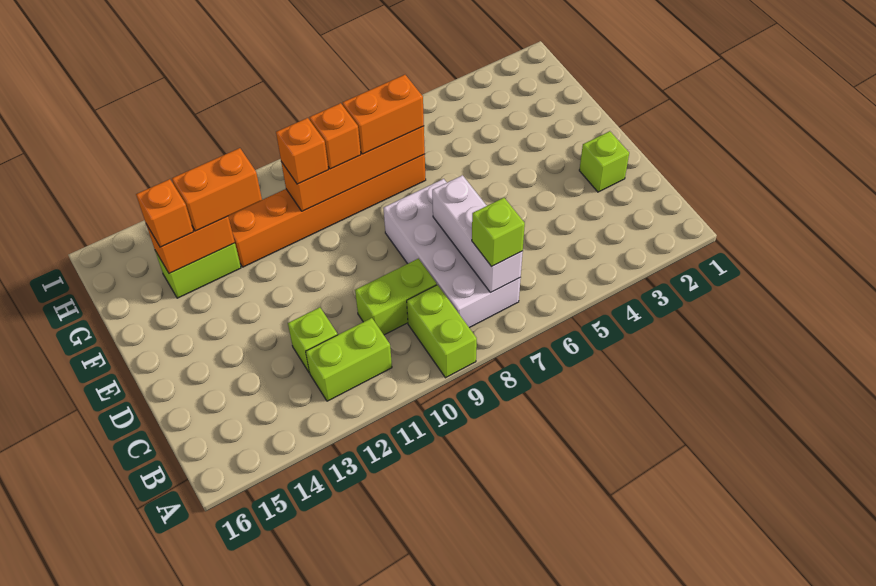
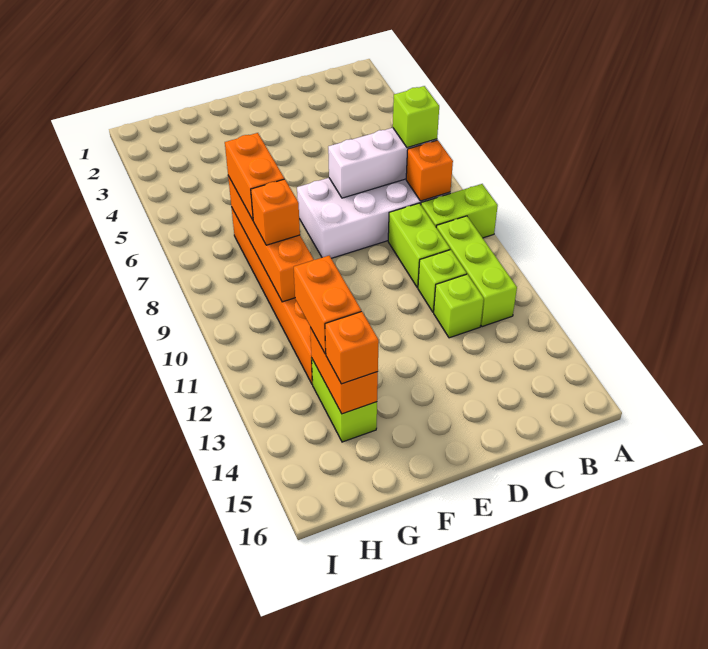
lime 1x2 brick [306,318,392,401] -> lime 1x3 brick [436,216,517,327]
lime 1x1 brick [579,131,629,192] -> lime 1x1 brick moved to [418,250,467,312]
orange 1x1 brick [276,118,328,184] -> orange 1x1 brick moved to [406,140,453,201]

